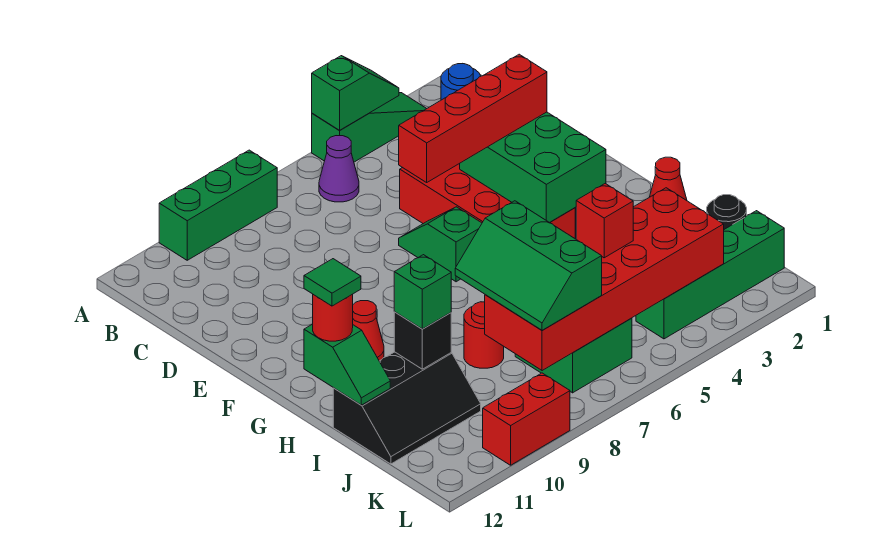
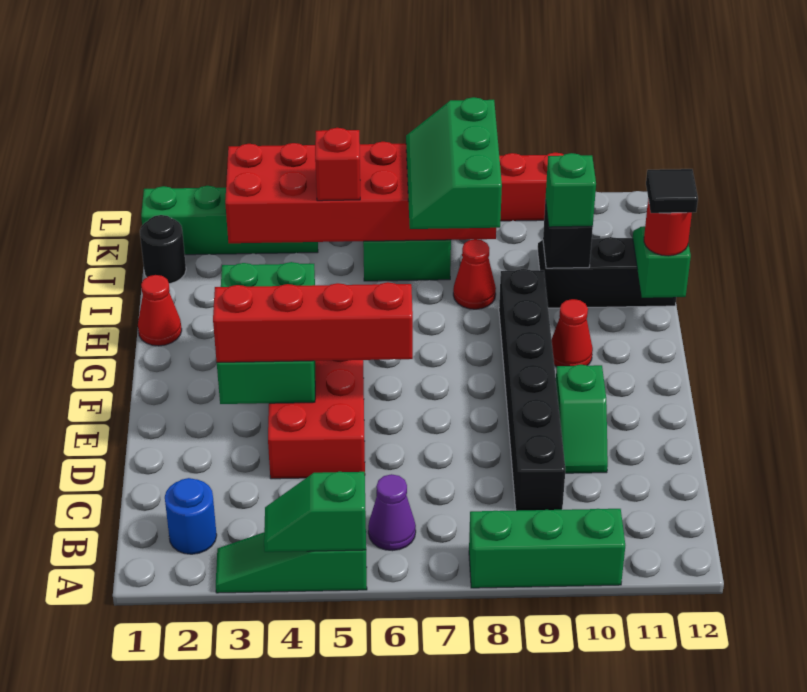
none -> black 1x6 brick [499,269,565,511]
green 1x2 slope [399,207,482,282] -> green 1x2 slope moved to [556,364,608,473]
green 1x1 tile [304,259,361,306] -> black 1x1 tile [646,169,698,213]
green 2x3 slope [455,201,602,330] -> green 2x3 slope turned to [406,97,502,229]
red 1x1 round brick [464,302,504,368] -> red 1x1 cone [453,239,496,309]

